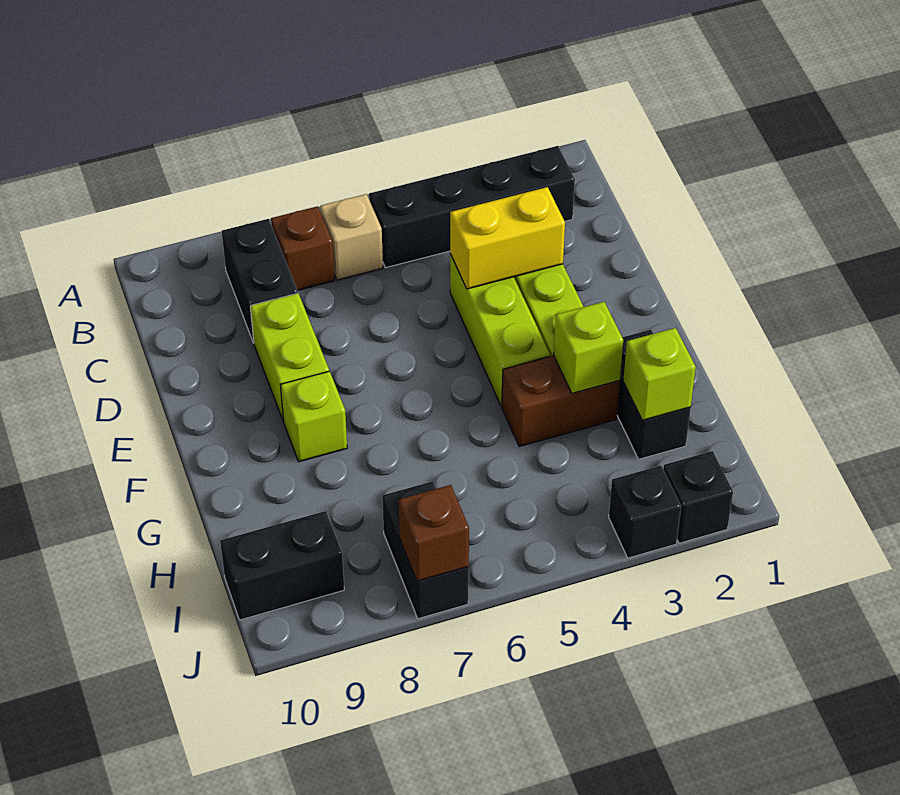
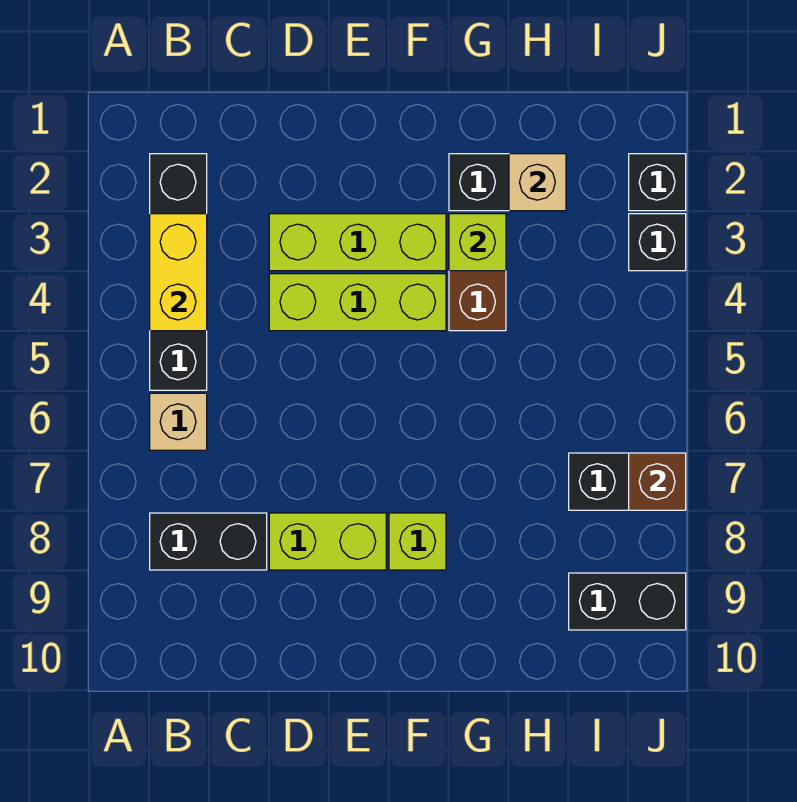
brown 1x1 brick [271,206,335,290] -> none
yellow 1x2 brick [450,187,565,289] -> yellow 1x2 brick moved to [150,214,207,331]
lime 1x1 brick [623,328,696,420] -> tan 1x1 brick [509,154,566,211]
black 1x2 brick [220,511,344,620] -> black 1x2 brick turned to [569,573,686,630]

